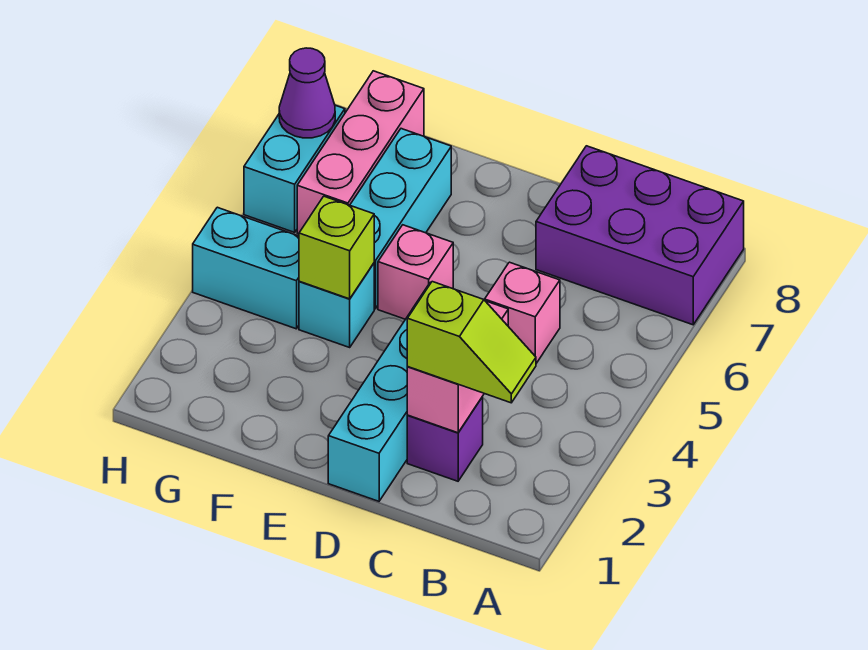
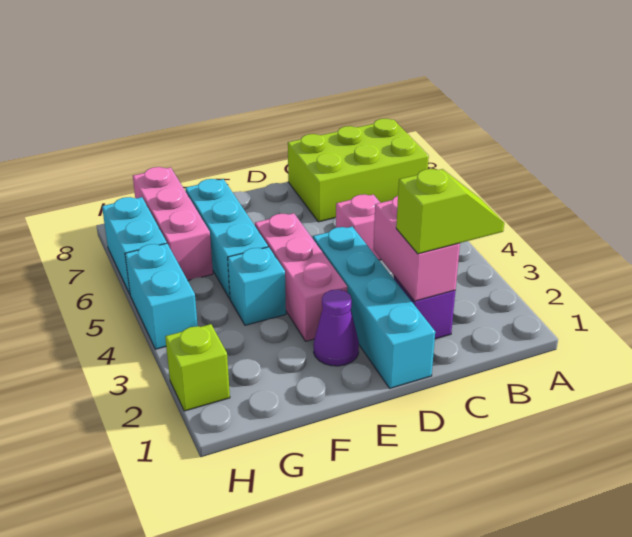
purple 2x3 brick [536,146,744,325] -> lime 2x3 brick [288,119,429,222]
pink 1x1 brick [378,225,453,319] -> pink 1x3 brick [255,213,347,341]
lime 1x1 brick [299,196,374,299] -> lime 1x1 brick moved to [165,324,230,411]
cyan 1x2 brick [193,207,299,329] -> cyan 1x2 brick turned to [125,243,198,349]
purple 1x1 cone [279,48,335,138] -> purple 1x1 cone moved to [313,289,359,366]

